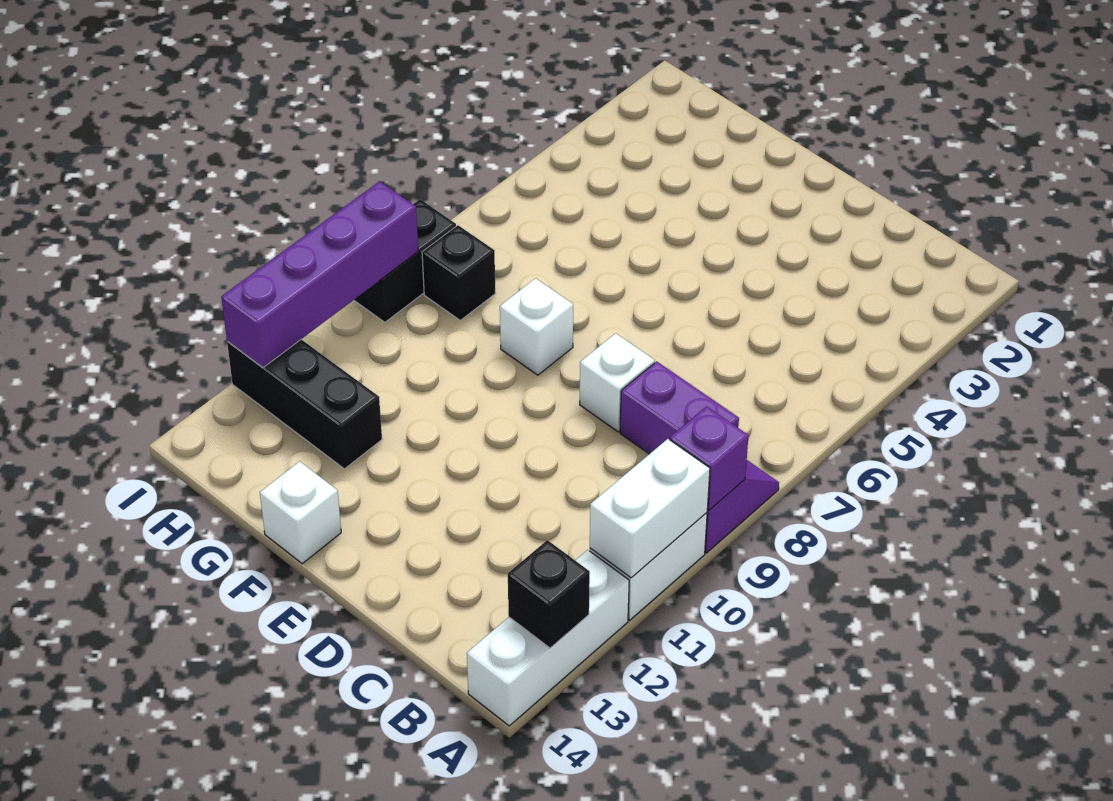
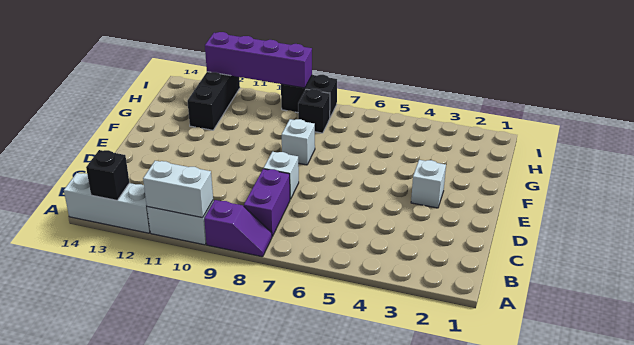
purple 1x1 brick [670,406,749,510] -> none
white 1x1 brick [260,461,341,564] -> white 1x1 brick moved to [411,160,446,208]

